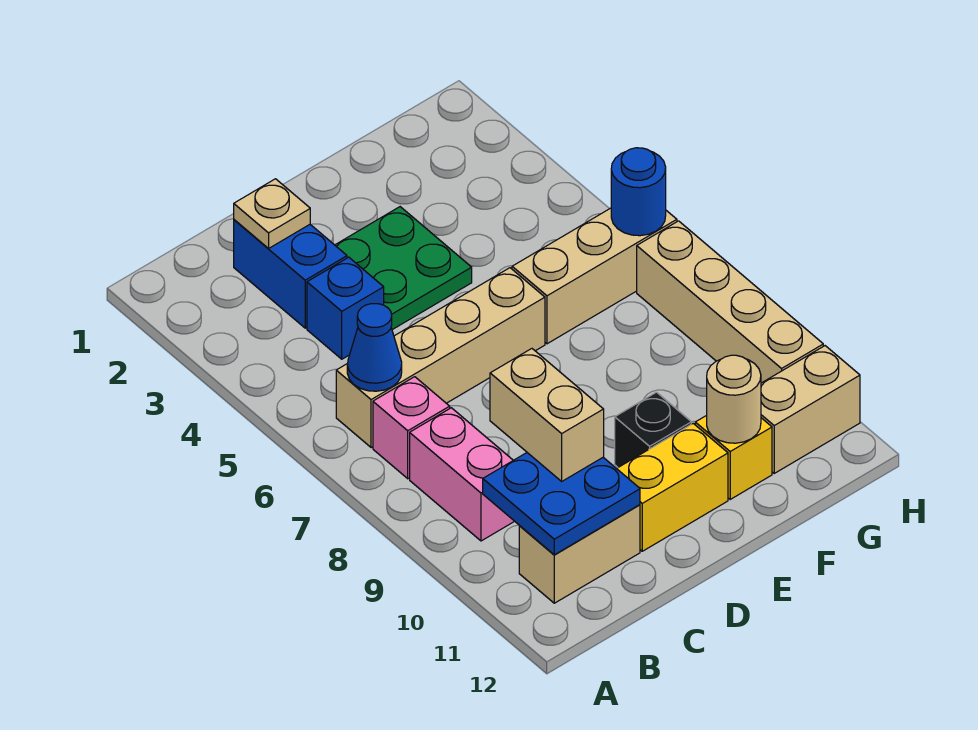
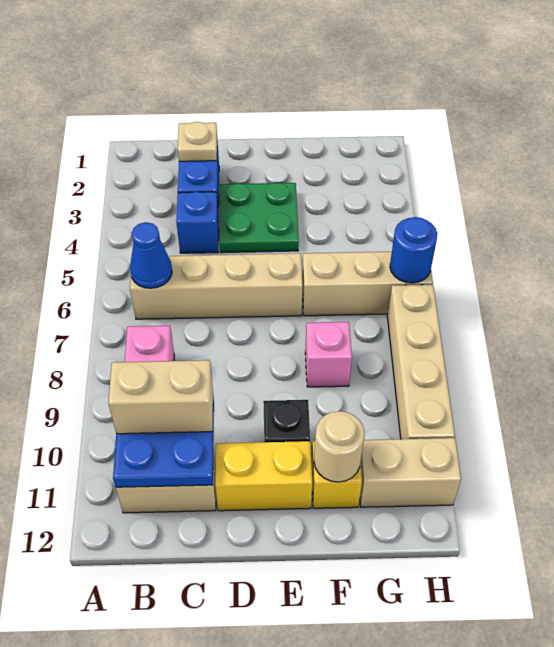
pink 1x1 brick [373,377,450,479] -> pink 1x1 brick moved to [305,322,352,387]
tan 1x2 brick [490,349,604,481] -> tan 1x2 brick turned to [108,360,213,434]

